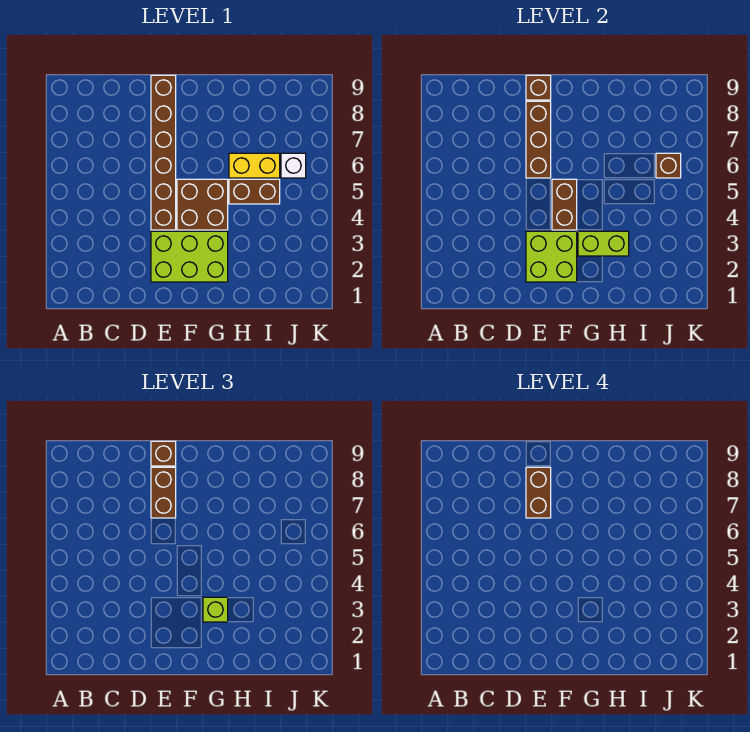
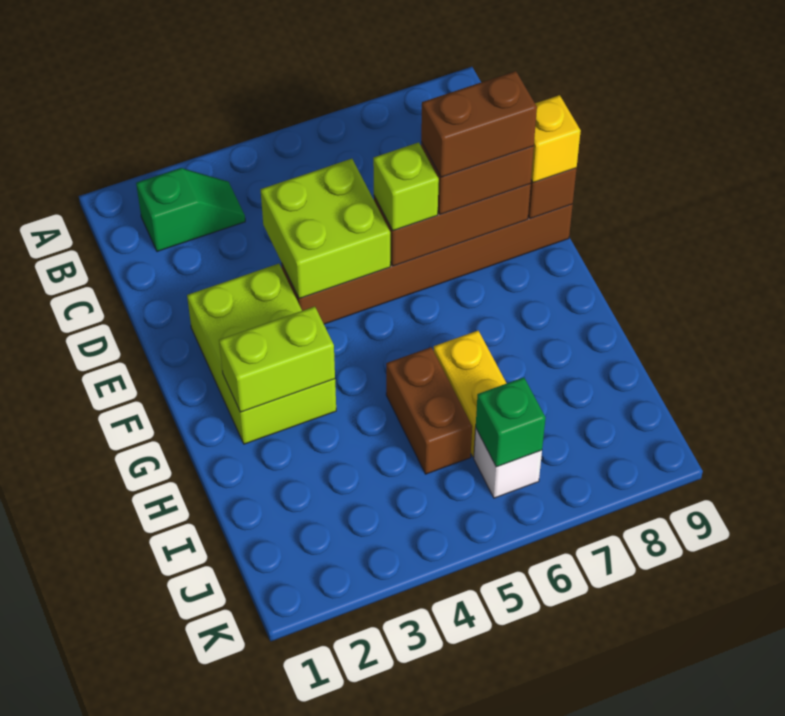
none -> green 1x2 slope [136,168,245,252]
lime 2x2 brick [526,231,577,282] -> lime 2x2 brick moved to [260,159,390,299]
brown 1x1 brick [151,441,176,466] -> yellow 1x1 brick [531,95,581,183]
brown 2x2 brick [177,179,228,230] -> none
brown 1x2 brick [552,179,577,230] -> none
lime 1x2 brick [578,231,629,256] -> lime 1x2 brick turned to [219,307,335,412]
lime 1x1 brick [203,597,228,622] -> lime 1x1 brick moved to [373,142,439,231]
brown 1x1 brick [656,153,681,178] -> green 1x1 brick [476,377,546,467]

